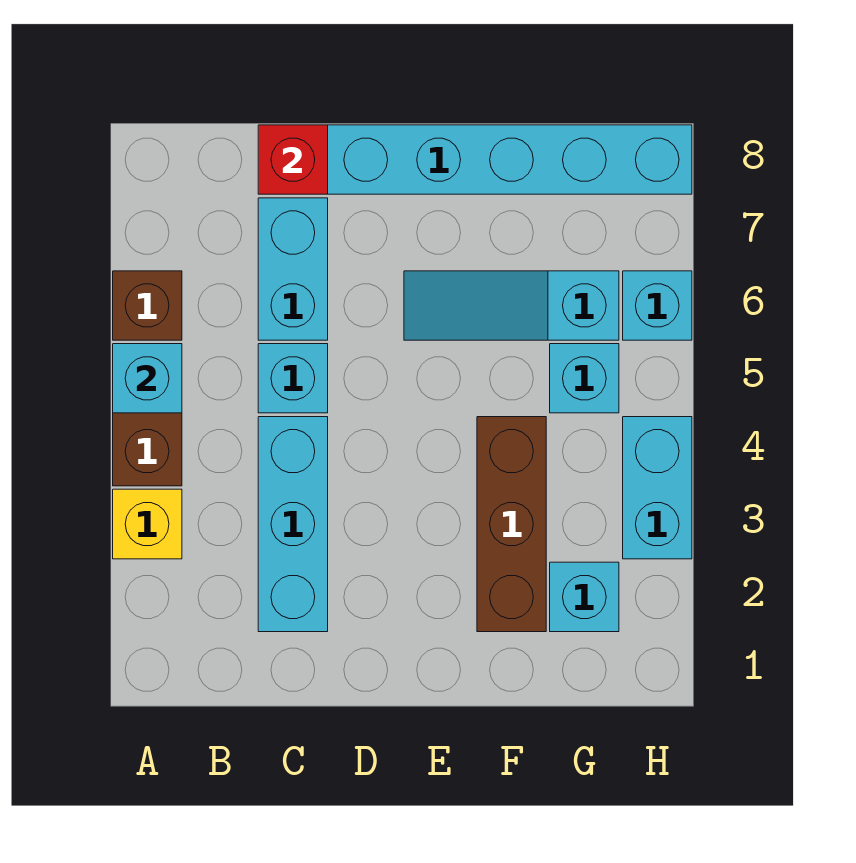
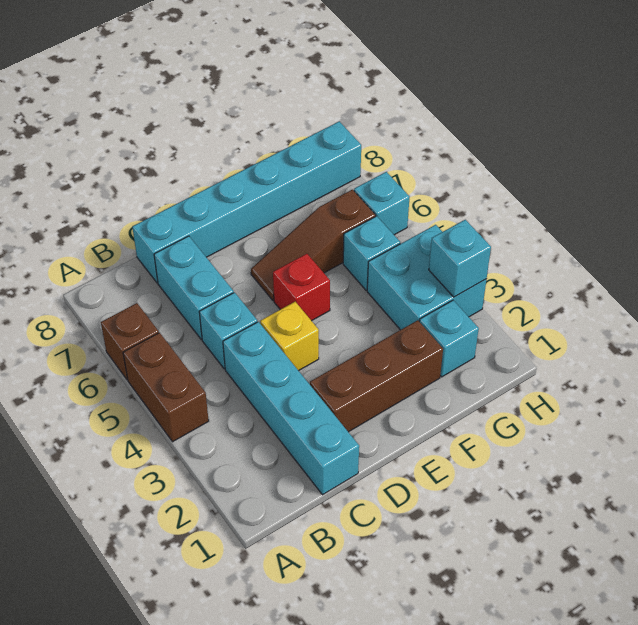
yellow 1x1 brick [113,489,182,559] -> yellow 1x1 brick moved to [260,302,319,371]
cyan 1x1 brick [113,344,182,413] -> cyan 1x1 brick moved to [429,220,491,297]
cyan 1x3 brick [258,417,328,632] -> cyan 1x4 brick [223,322,359,495]
red 1x1 brick [258,125,328,194] -> red 1x1 brick moved to [273,254,330,321]
cyan 1x3 slope [404,271,619,340] -> brown 1x3 slope [251,190,376,301]
brown 1x3 brick [477,417,546,632] -> brown 1x3 brick turned to [310,320,443,432]
cyan 1x2 brick [623,417,692,559] -> cyan 2x2 brick [367,225,486,330]

